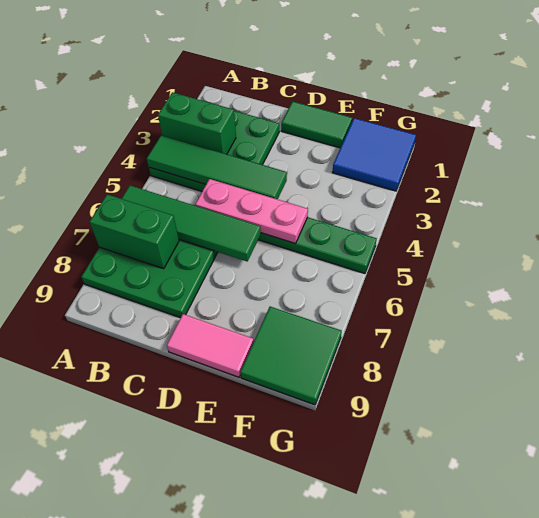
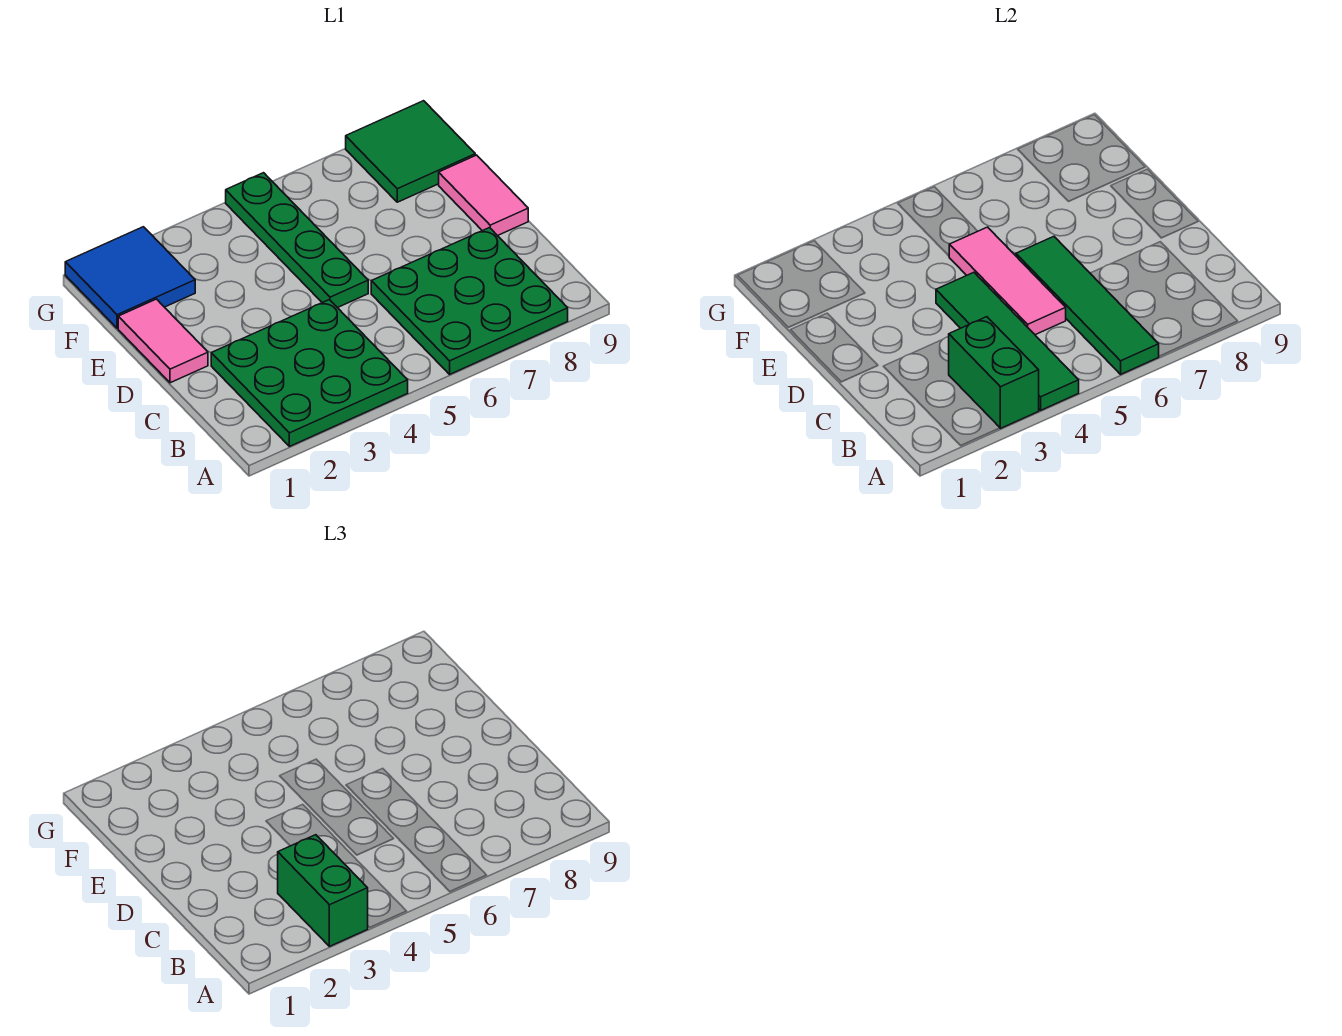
green 1x2 brick [90,194,179,269] -> green 1x2 brick moved to [278,835,368,946]
pink 1x3 plate [195,179,308,244] -> pink 1x3 tile [949,227,1066,335]
green 1x2 tile [281,101,352,148] -> pink 1x2 tile [118,299,208,383]

